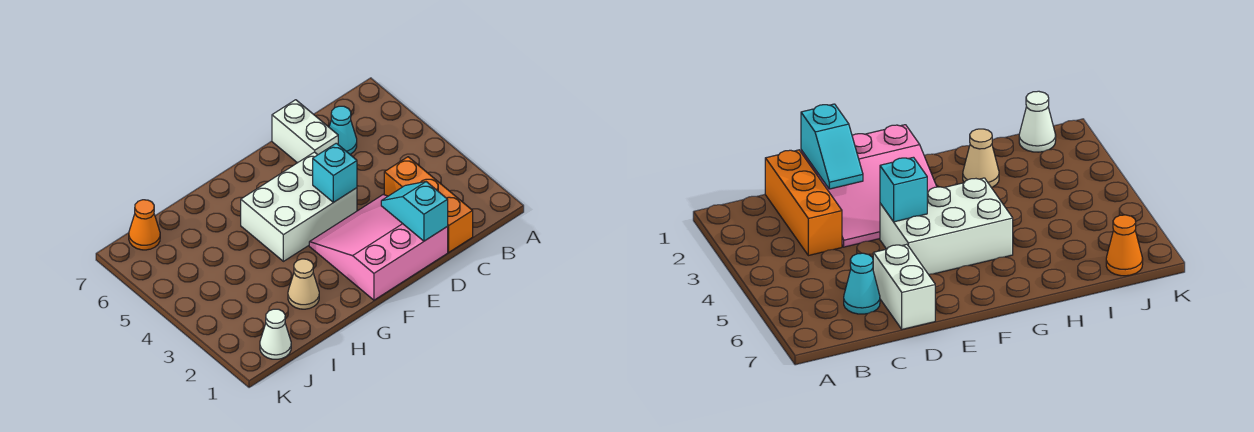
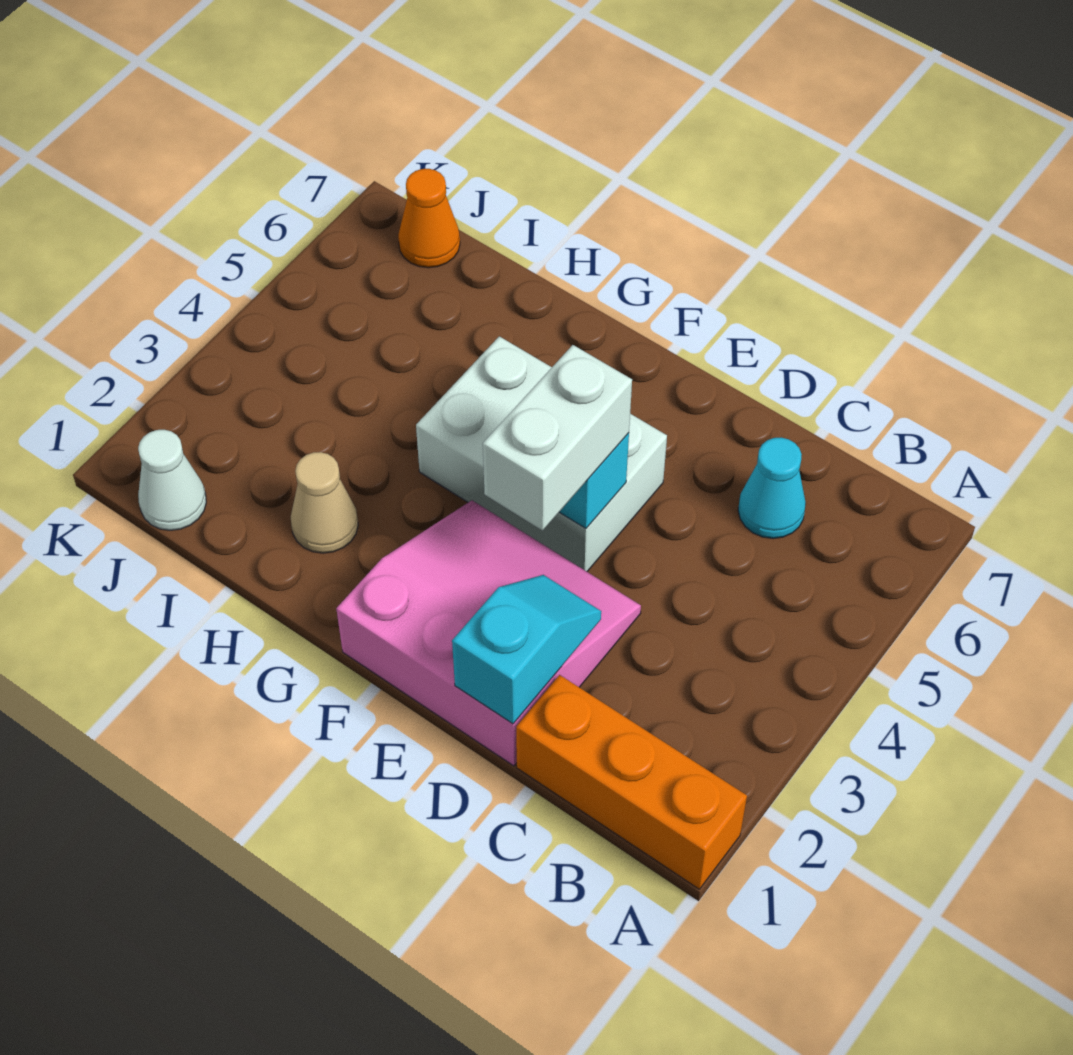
orange 1x3 brick [384,157,473,252] -> orange 1x3 brick turned to [516,675,747,889]
white 1x2 brick [272,100,338,163] -> white 1x2 brick moved to [483,345,632,530]

